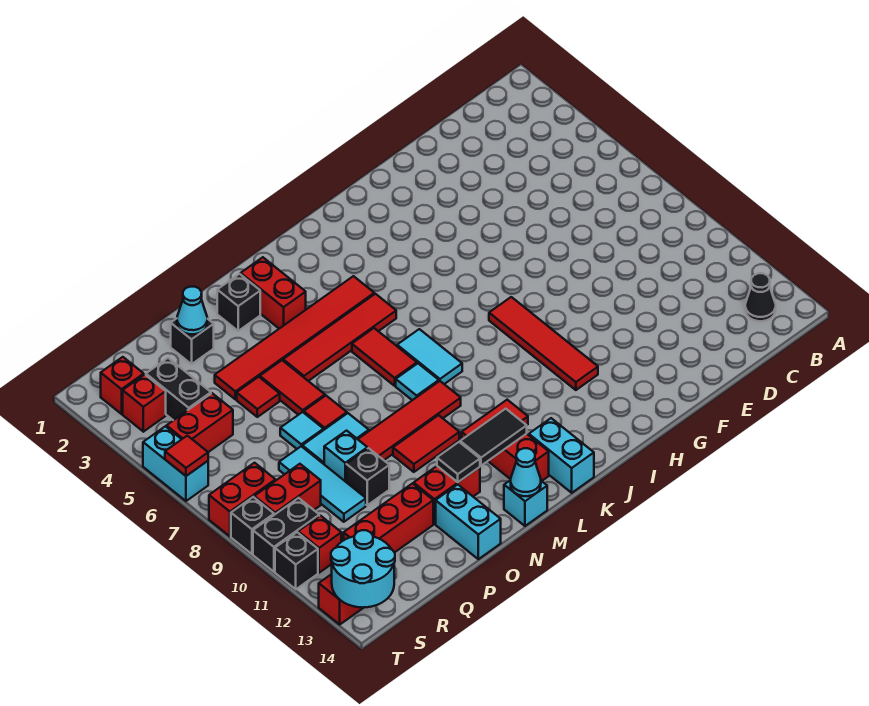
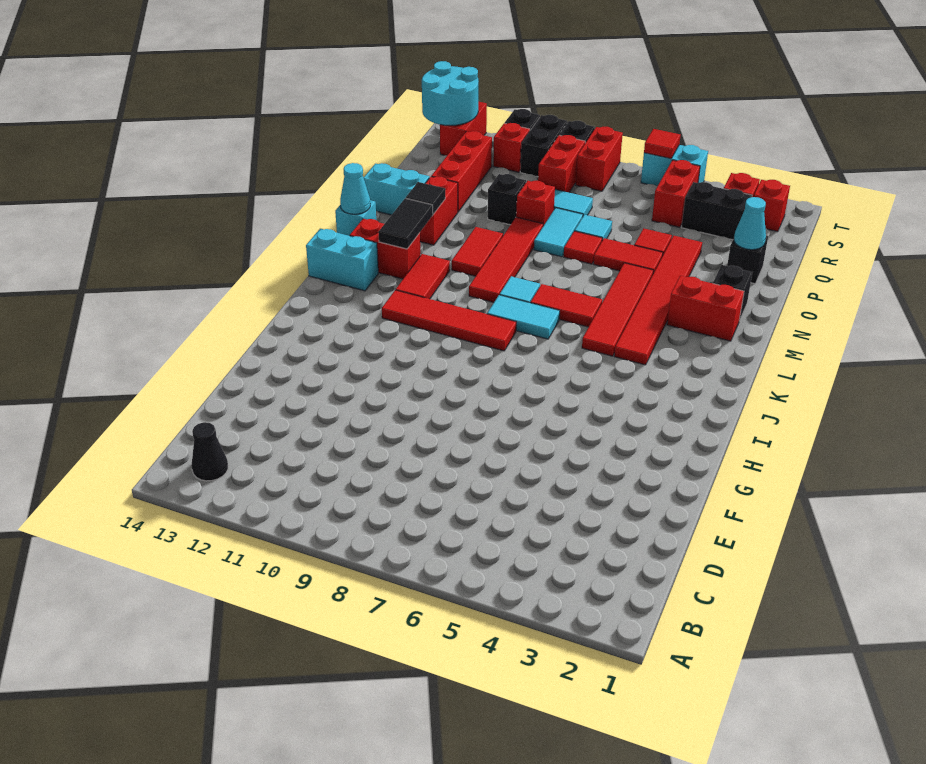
red 1x4 tile [489,297,598,390] -> red 1x4 tile moved to [382,290,516,351]
cyan 1x1 brick [324,431,367,482] -> red 1x1 brick [516,180,555,226]

